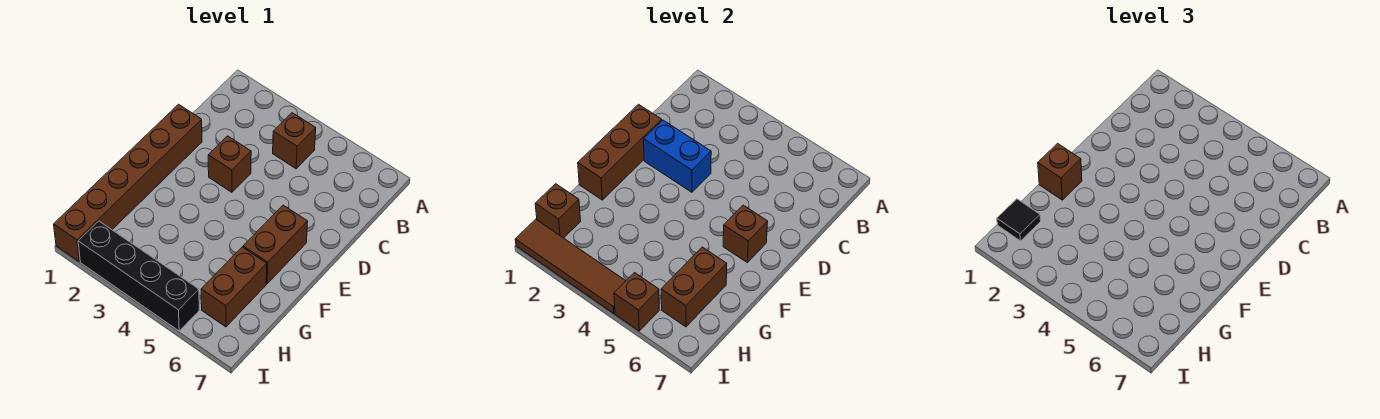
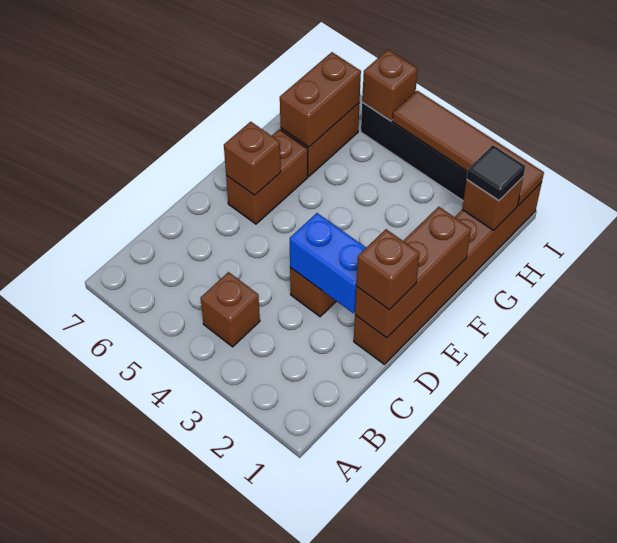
brown 1x1 brick [1038,144,1082,200] -> brown 1x1 brick moved to [356,229,420,310]

